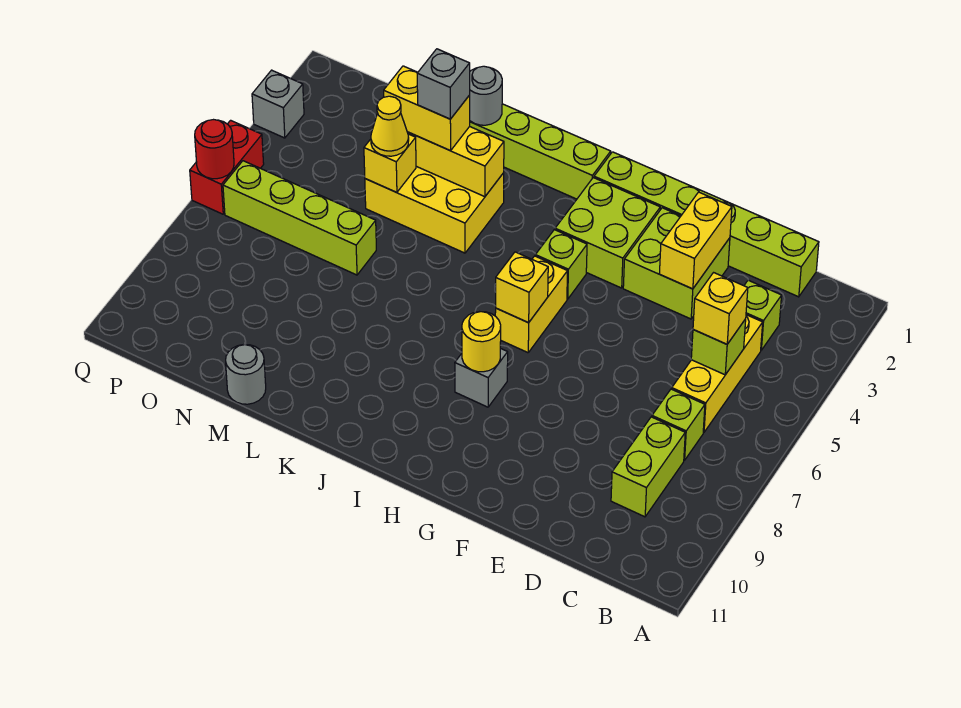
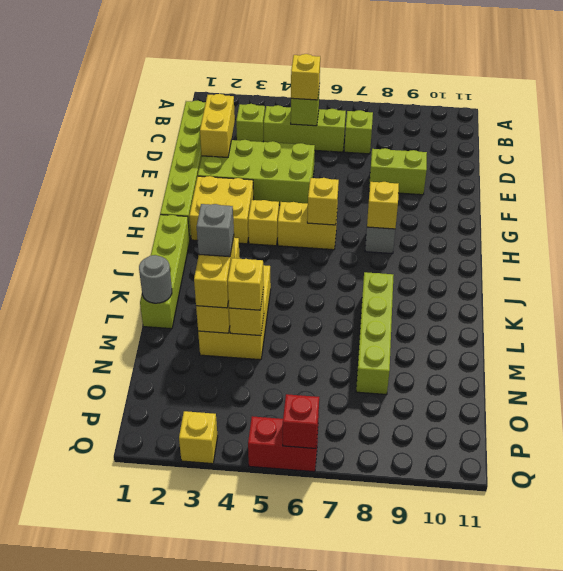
yellow 1x3 brick [672,315,763,432] -> lime 1x3 brick [263,105,346,152]
lime 1x2 brick [611,417,685,517] -> lime 1x2 brick moved to [369,148,427,195]
lime 2x2 brick [623,208,730,319] -> lime 2x4 brick [198,140,315,205]
yellow 1x2 brick [659,192,732,289] -> yellow 1x2 brick turned to [200,94,235,157]
lime 2x2 brick [555,178,660,288] -> yellow 2x2 brick [189,176,254,244]
lime 1x1 brick [535,230,587,299] -> yellow 1x1 brick [248,200,279,246]
yellow 1x1 round brick [462,312,501,372] -> yellow 1x1 brick [367,182,399,229]
yellow 1x1 cone [371,96,409,156] -> yellow 1x1 brick [228,258,264,310]
lime 1x4 brick [223,161,376,275] -> lime 1x4 brick moved to [356,272,394,395]
grey 1x1 round brick [226,345,266,404] -> none
grey 1x1 brick [252,70,304,138] -> yellow 1x1 brick [179,411,218,464]
red 1x1 round brick [195,120,234,179] -> red 1x1 brick [283,394,319,449]

